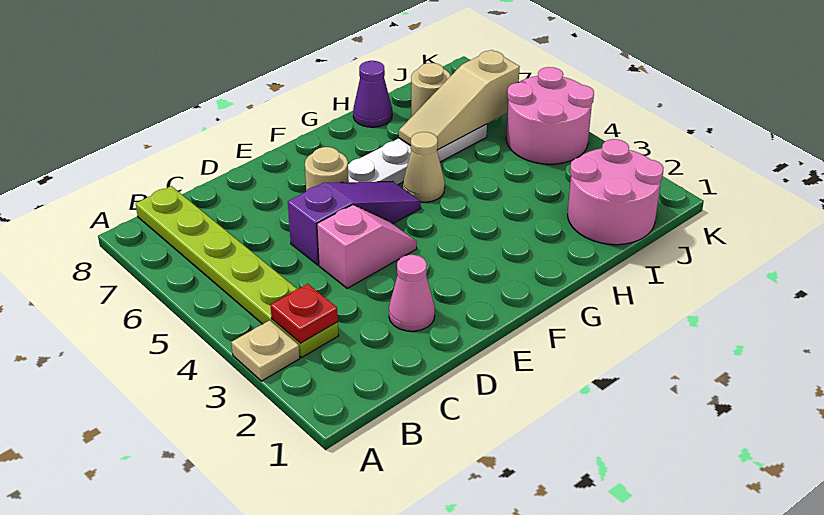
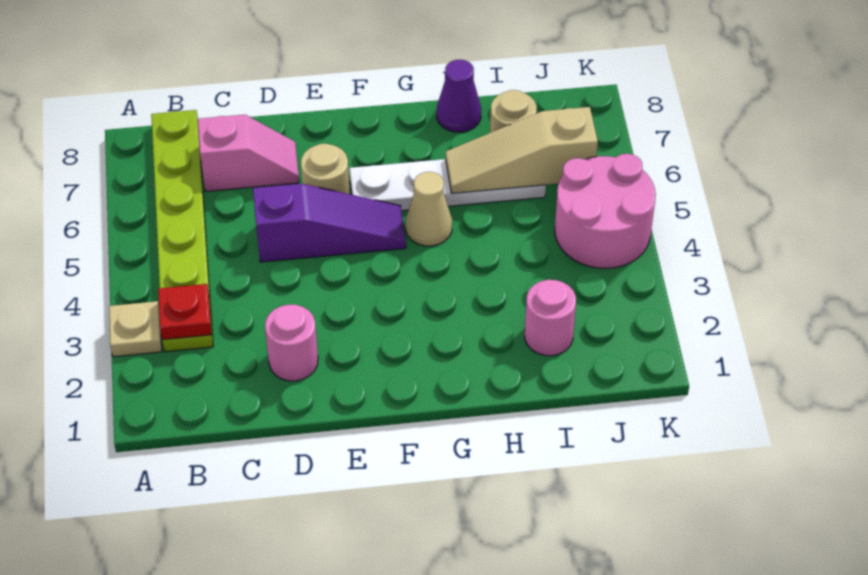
pink 1x1 cone [389,255,435,331] -> pink 1x1 round brick [265,305,318,381]
pink 1x2 slope [317,205,417,288] -> pink 1x2 slope moved to [198,115,299,191]
pink 2x2 round brick [568,139,663,245] -> pink 1x1 round brick [525,280,576,356]

